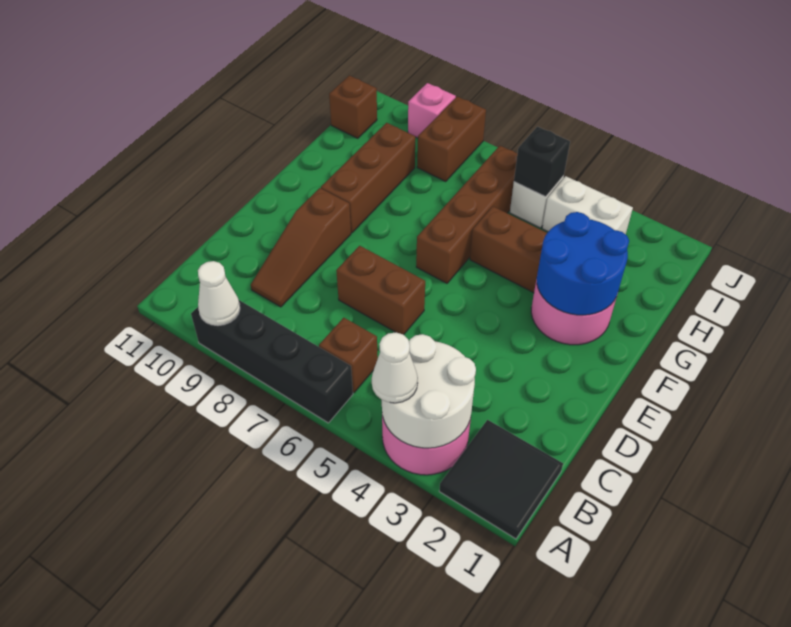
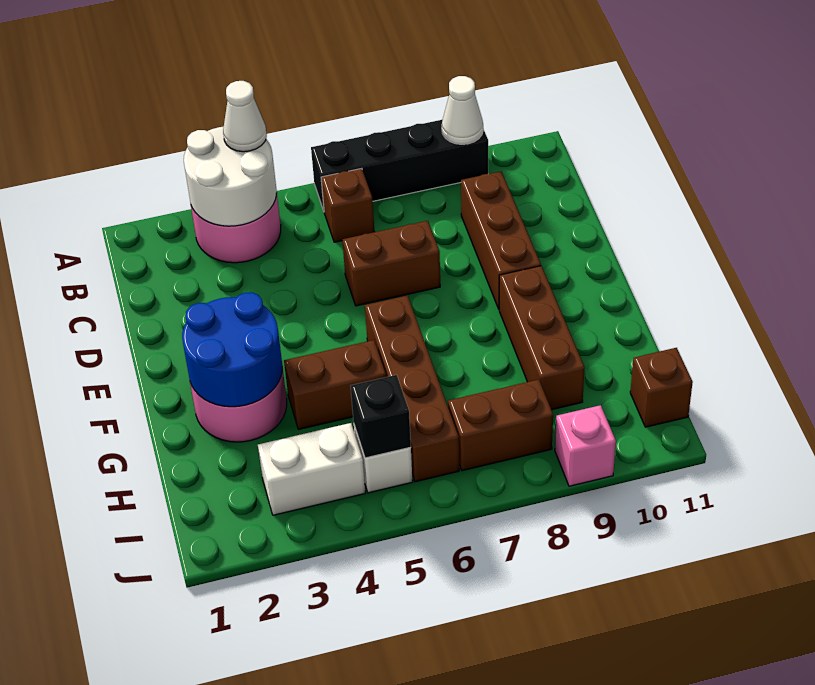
black 2x2 tile [439,420,563,539] -> none
brown 1x3 slope [251,188,351,307] -> brown 1x3 brick [461,171,541,309]
brown 1x2 brick [417,97,486,181] -> brown 1x2 brick turned to [448,380,553,471]

